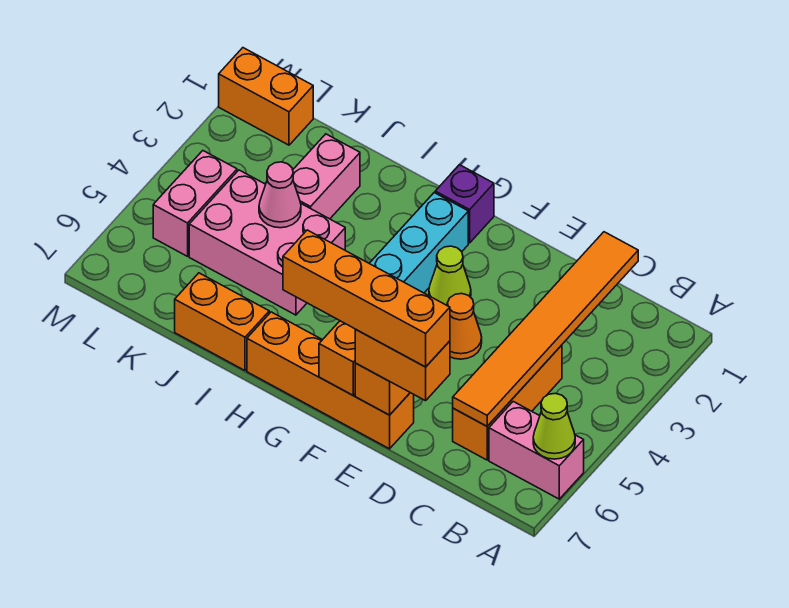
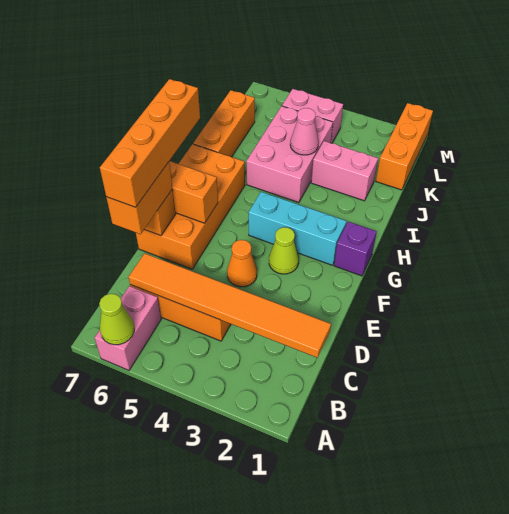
orange 1x4 brick [247,312,414,449] -> orange 2x4 brick [136,144,245,269]
orange 1x2 brick [175,273,269,370] -> orange 1x3 brick [193,90,255,157]
orange 1x2 brick [219,48,313,145] -> orange 1x3 brick [376,103,433,190]

